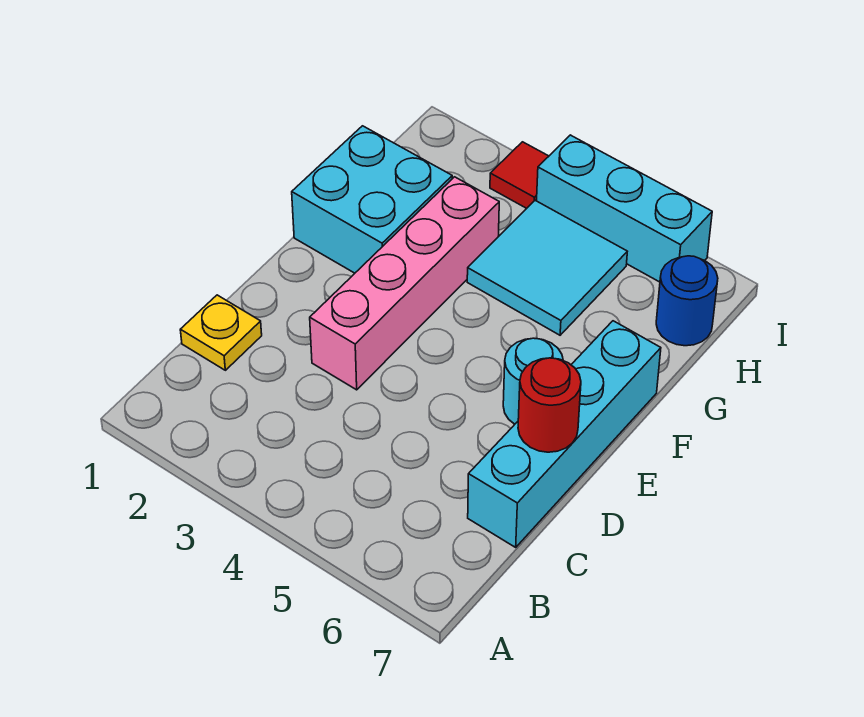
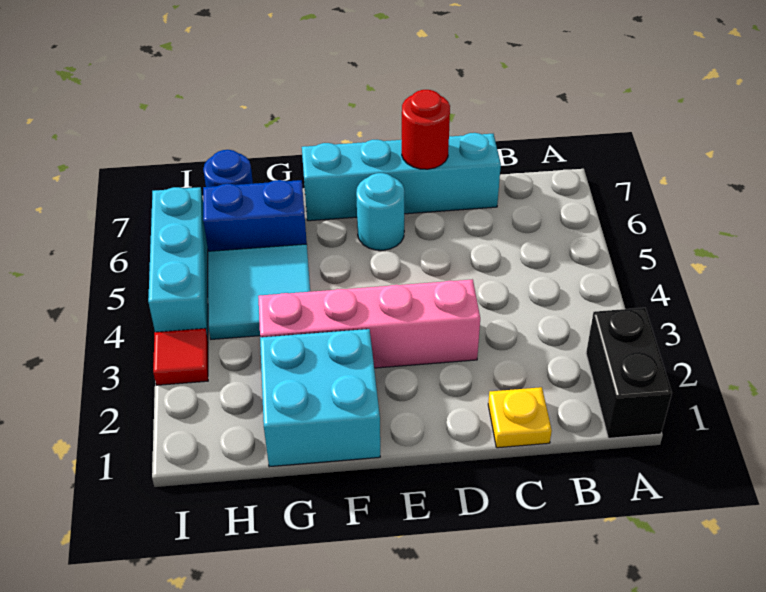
none -> black 1x2 brick [586,308,672,438]
none -> blue 1x2 brick [203,180,307,251]

